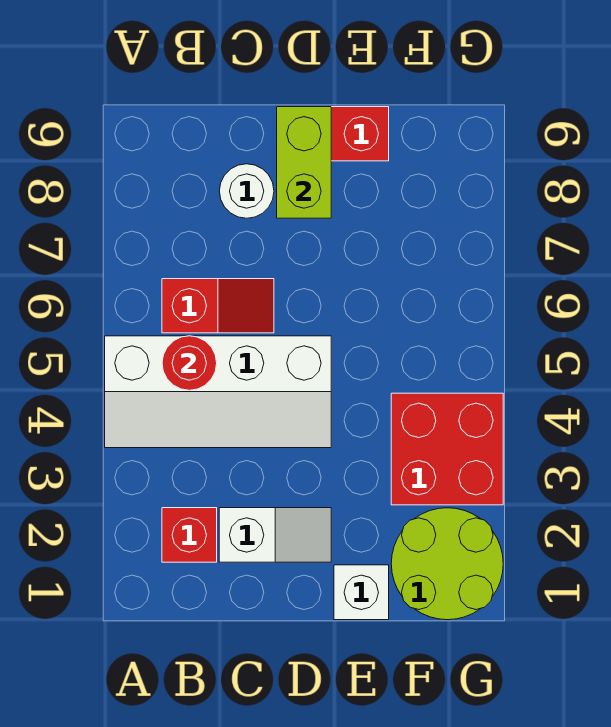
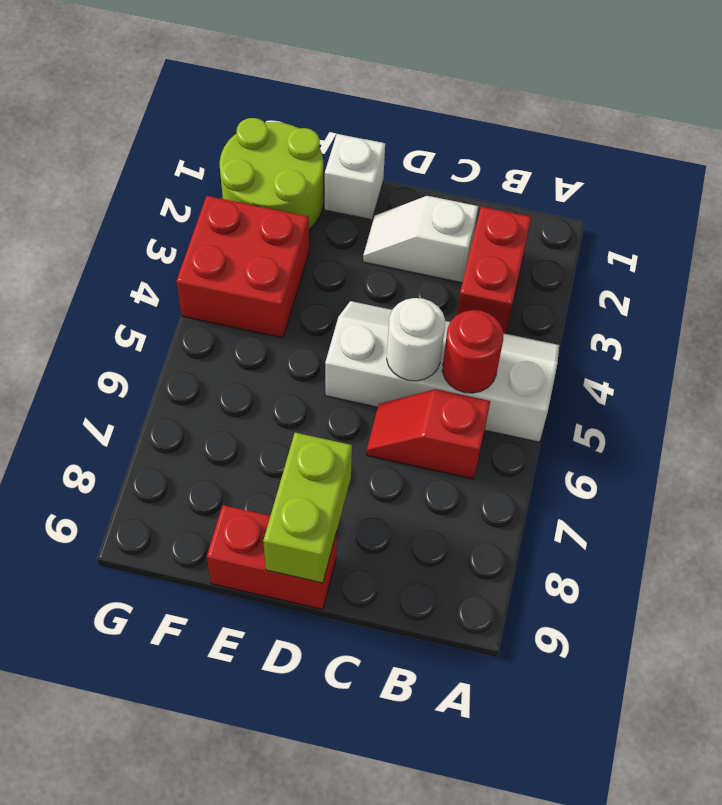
red 1x1 brick [162,508,217,562] -> red 1x2 brick [457,207,531,334]
white 1x1 round brick [219,164,274,218] -> white 1x1 round brick moved to [387,298,445,381]

